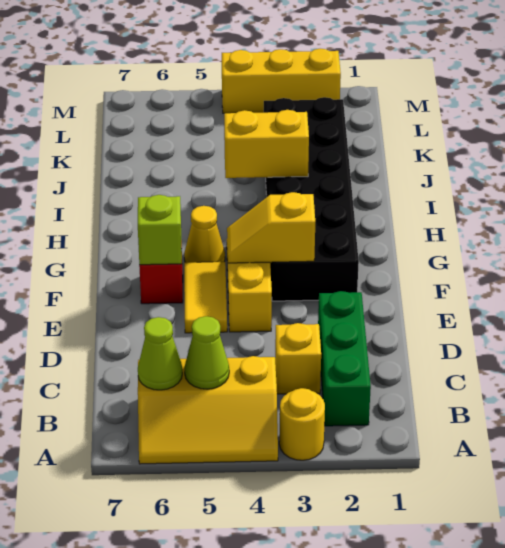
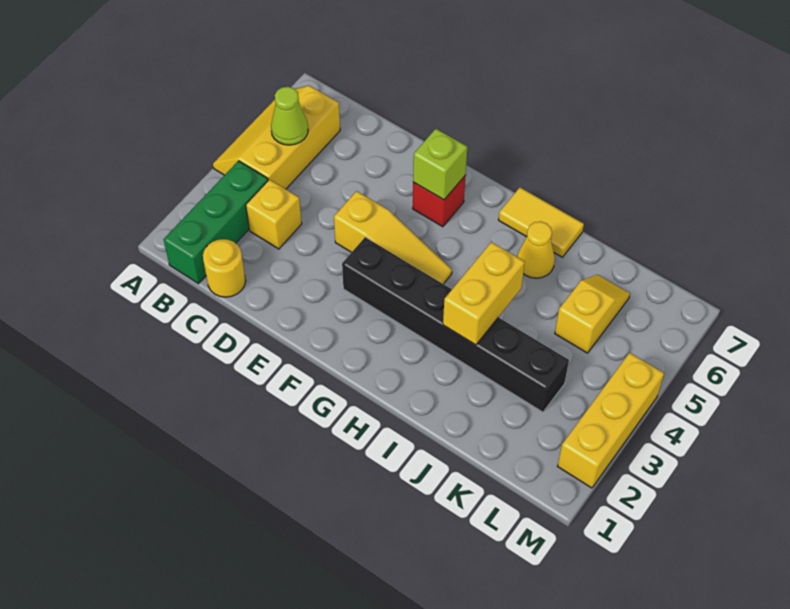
yellow 1x1 round brick [279,388,325,460] -> yellow 1x1 round brick moved to [203,239,246,297]
green 1x3 brick [318,291,371,426] -> green 1x3 brick turned to [164,161,268,284]
lime 1x1 cone [138,317,182,390] -> none
yellow 1x2 tile [184,262,227,333] -> yellow 1x2 tile moved to [499,188,584,257]
black 2x6 brick [264,97,359,301] -> black 1x6 brick [342,237,569,412]
yellow 1x2 slope [227,192,315,263] -> yellow 1x2 slope moved to [555,275,630,353]
yellow 1x1 cone [184,206,225,262] -> yellow 1x1 cone moved to [517,222,555,278]

